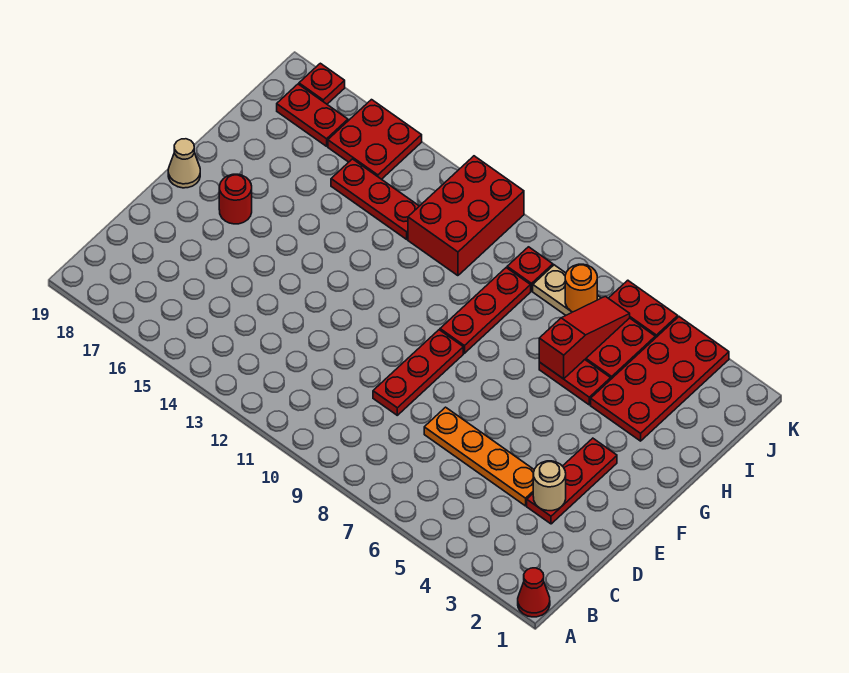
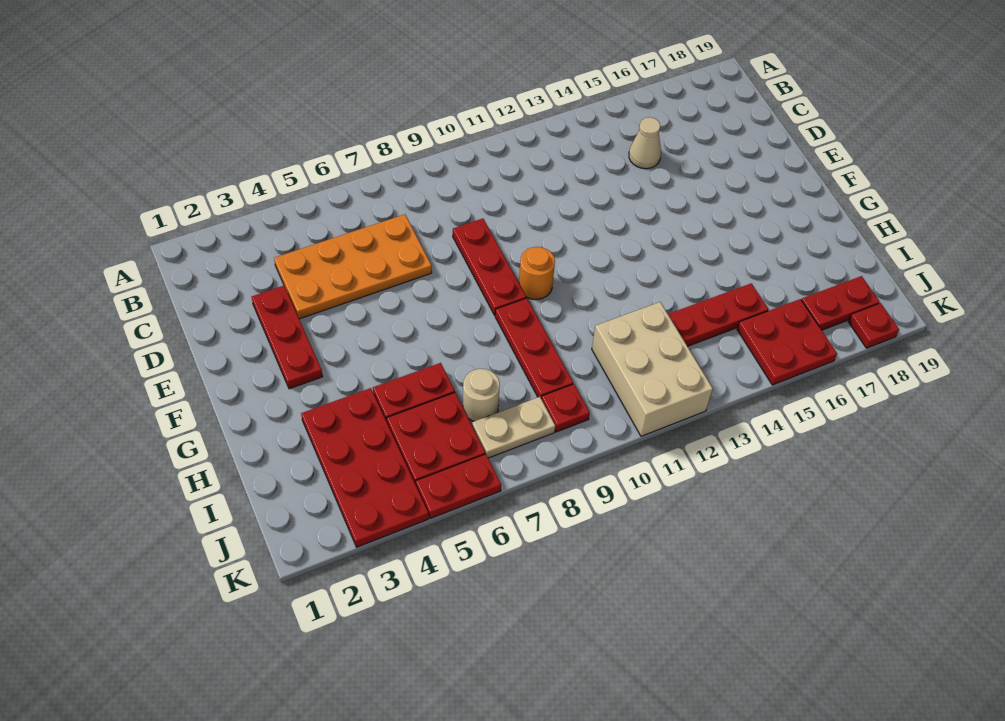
red 1x1 cone [518,568,550,617] -> none
tan 1x1 round brick [533,461,566,511] -> tan 1x1 round brick moved to [463,369,500,421]
orange 1x4 plate [424,407,534,506] -> orange 2x4 plate [274,214,432,319]
red 1x1 round brick [219,174,252,224] -> none
tan 1x1 cone [168,139,200,188] -> tan 1x1 cone moved to [629,117,661,169]
red 1x3 slope [539,296,630,379] -> none
red 2x3 brick [408,156,524,276] -> tan 2x3 brick [592,302,713,436]
orange 1x1 round brick [565,264,597,312] -> orange 1x1 round brick moved to [519,247,555,299]

